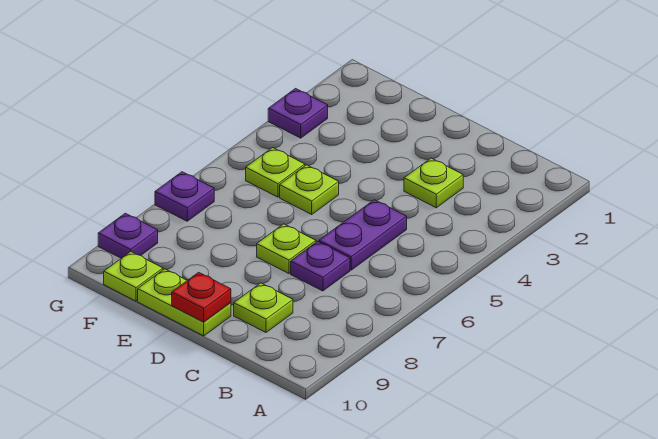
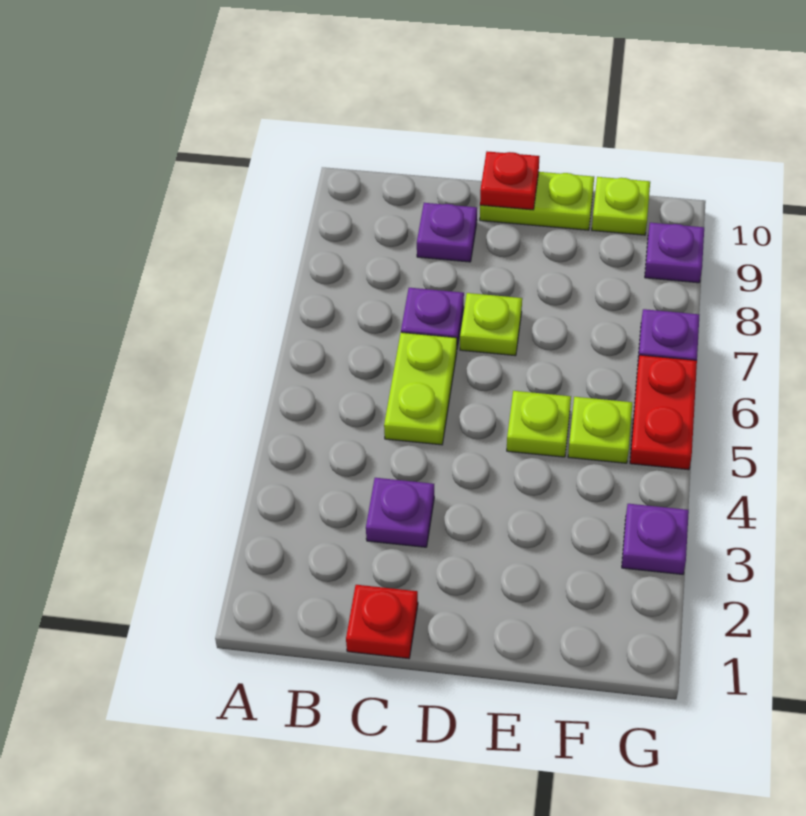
none -> red 1x1 plate [346,585,418,659]
lime 1x1 plate [404,158,463,208] -> purple 1x1 plate [366,478,434,547]
purple 1x2 plate [319,200,407,270] -> lime 1x2 plate [384,332,457,445]
lime 1x1 plate [234,283,293,332] -> purple 1x1 plate [417,203,477,262]
none -> red 1x2 plate [630,355,697,470]

